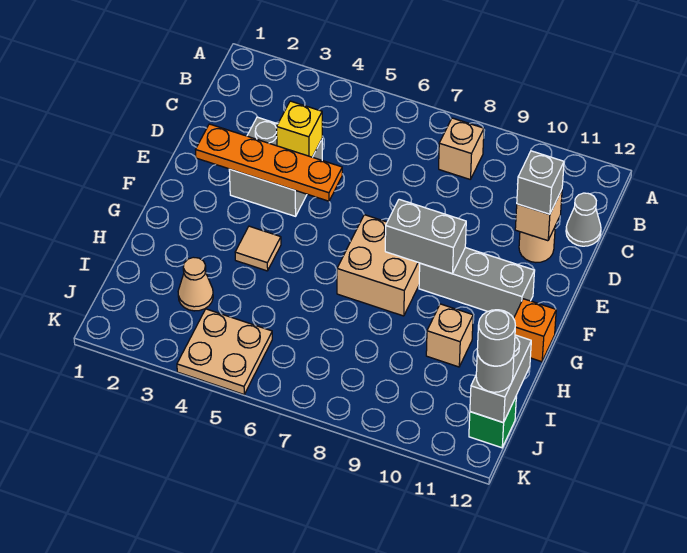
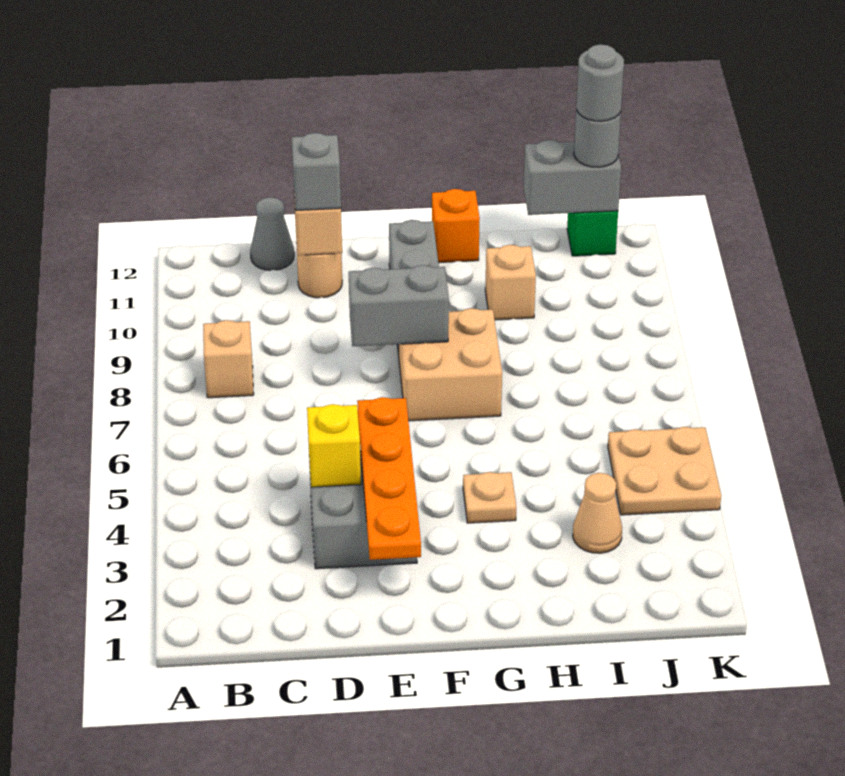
grey 1x2 brick [385,199,466,274] -> grey 1x2 brick turned to [349,265,449,346]
tan 1x1 tile [235,226,281,271] -> tan 1x1 plate [463,472,516,523]

